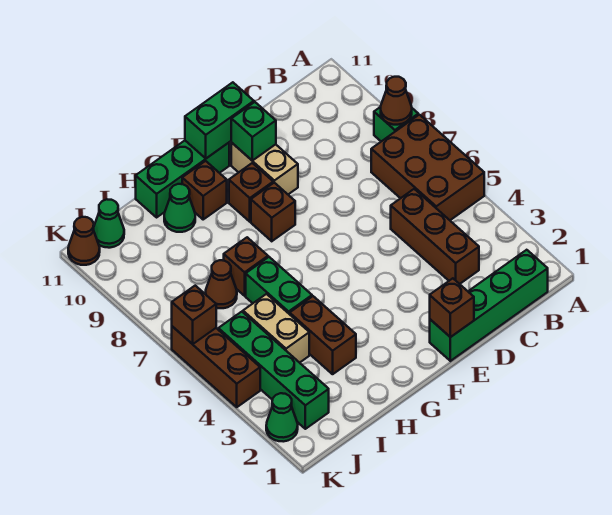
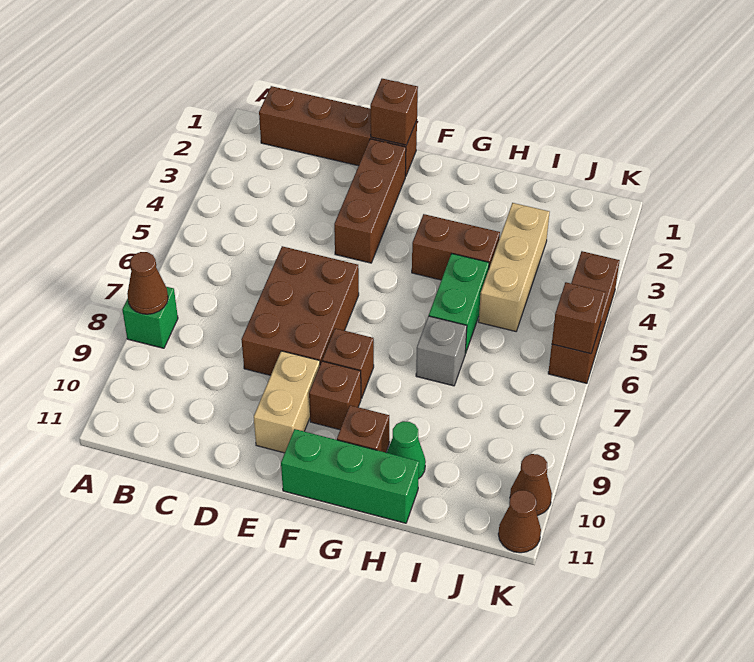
brown 2x3 brick [371,115,484,220] -> brown 2x3 brick moved to [241,246,359,375]
green 1x4 brick [430,250,548,361] -> brown 1x4 brick [259,86,417,177]
brown 1x3 brick [391,189,479,284] -> brown 1x3 brick moved to [334,139,406,263]
green 1x1 brick [231,102,276,161] -> none
green 1x2 brick [185,82,254,158] -> none
brown 1x2 brick [290,296,356,374] -> brown 1x2 brick turned to [412,214,500,280]
brown 1x1 brick [224,237,268,296] -> grey 1x1 brick [416,316,467,386]
tan 1x2 brick [243,294,309,363] -> tan 1x3 brick [479,203,550,331]
brown 1x1 cone [206,260,237,308] -> brown 1x1 cone moved to [510,454,552,516]
green 1x4 brick [218,312,329,429] -> none
green 1x1 cone [94,199,124,248] -> none
green 1x1 cone [266,393,298,442] -> none

